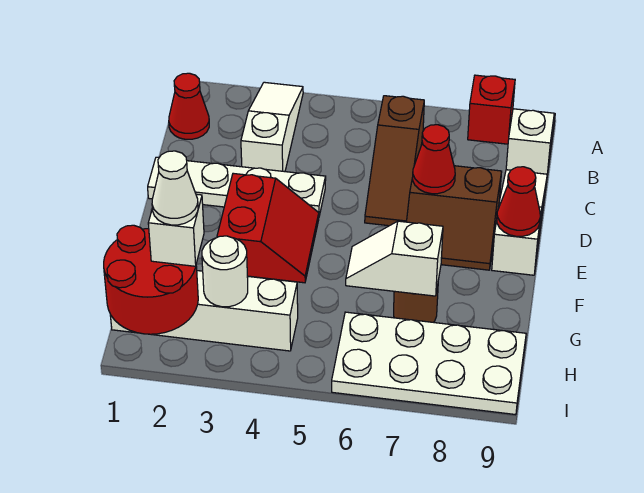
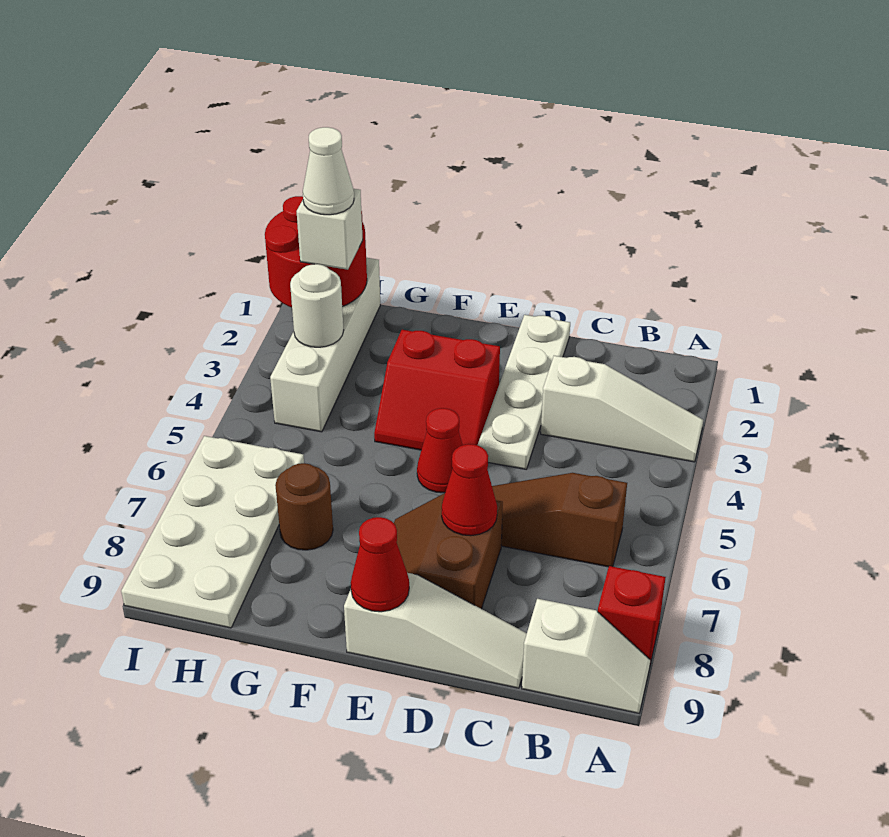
red 1x1 cone [169,73,209,139] -> red 1x1 cone moved to [417,408,462,493]
white 1x2 slope [346,221,443,296] -> none

